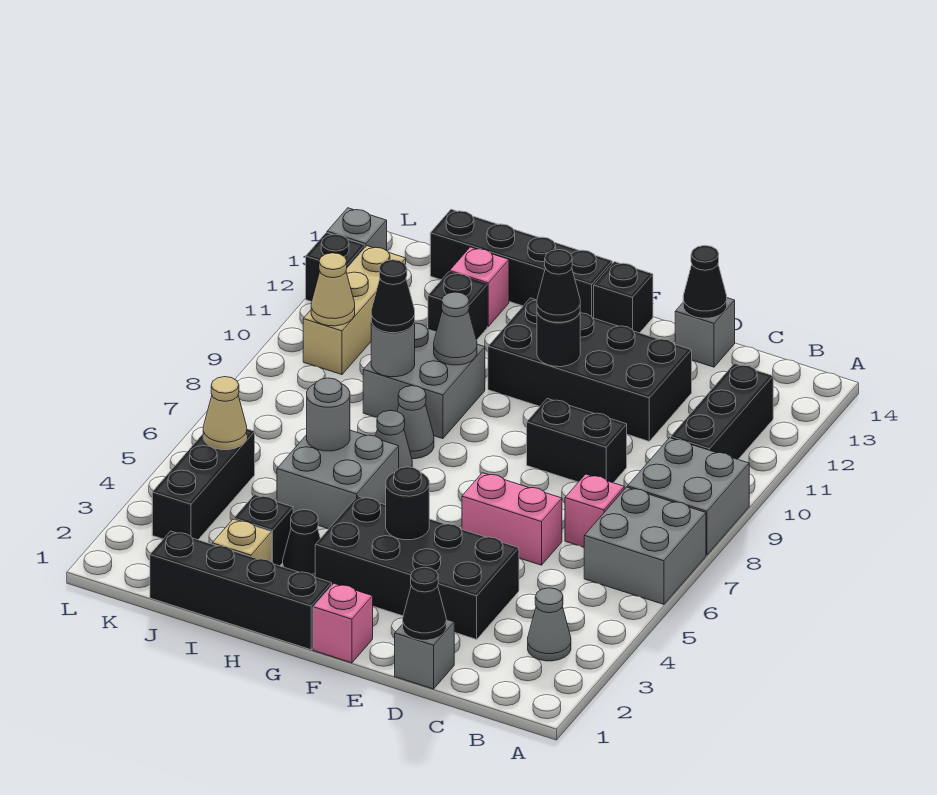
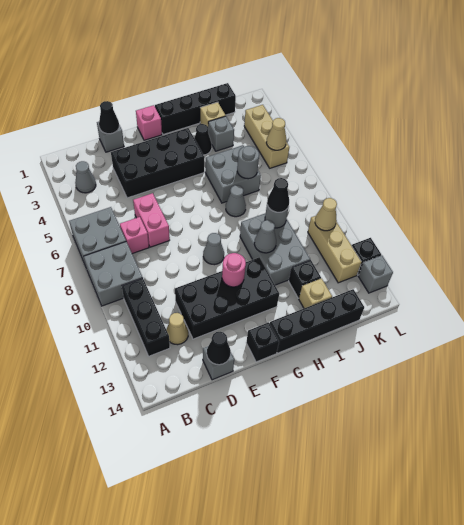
none -> tan 1x1 cone [166,313,188,345]
pink 1x2 brick [462,473,562,565] -> pink 1x2 brick turned to [133,193,170,247]
black 1x2 brick [527,398,627,483] -> none
black 1x1 round brick [386,467,429,540] -> none
black 1x1 round brick [537,313,580,367] -> pink 1x1 round brick [222,253,246,287]
black 1x1 cone [537,250,580,322] -> none
grey 1x1 cone [397,386,434,459] -> grey 1x1 cone moved to [203,233,224,265]
grey 2x2 brick [363,323,485,439] -> grey 2x3 brick [240,213,310,285]
black 1x1 brick [234,495,293,566] -> grey 1x1 brick [208,116,234,151]
pink 1x1 brick [450,247,509,326] -> tan 1x1 brick [299,278,332,308]
black 1x3 brick [152,429,255,540] -> tan 1x3 brick [244,105,289,168]

